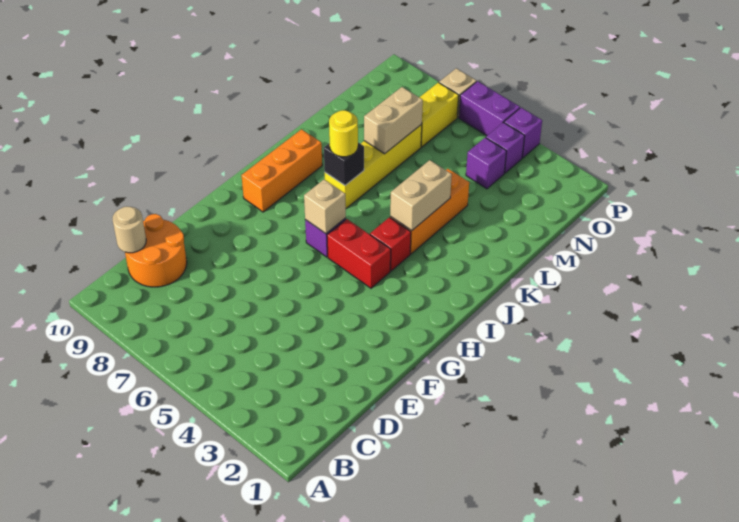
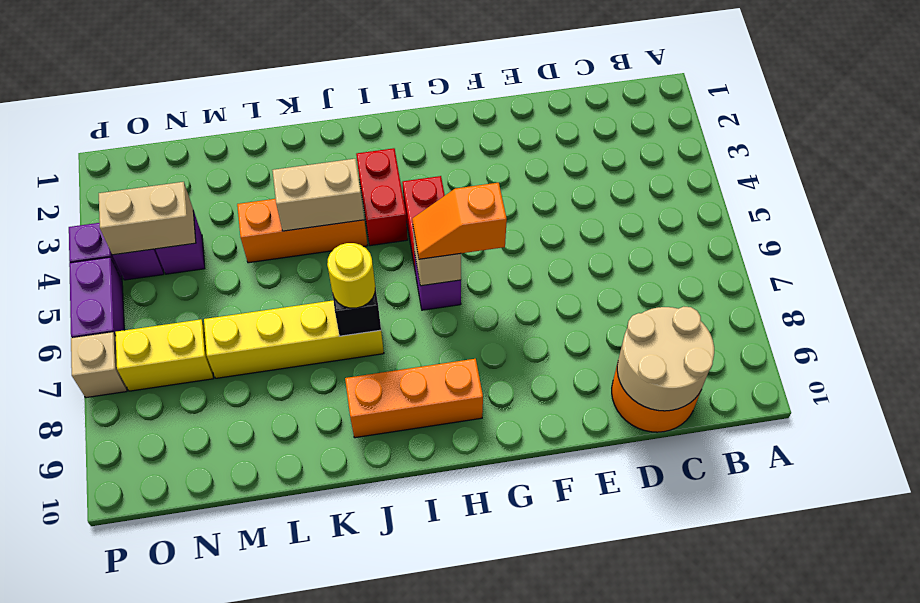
tan 1x1 round brick [113,207,146,253] -> tan 2x2 round brick [617,307,714,411]
none -> orange 1x2 slope [412,183,507,259]
red 1x1 brick [370,217,411,271] -> red 1x2 brick [356,148,408,246]
tan 1x2 brick [364,87,423,154] -> tan 1x2 brick moved to [99,182,196,255]

